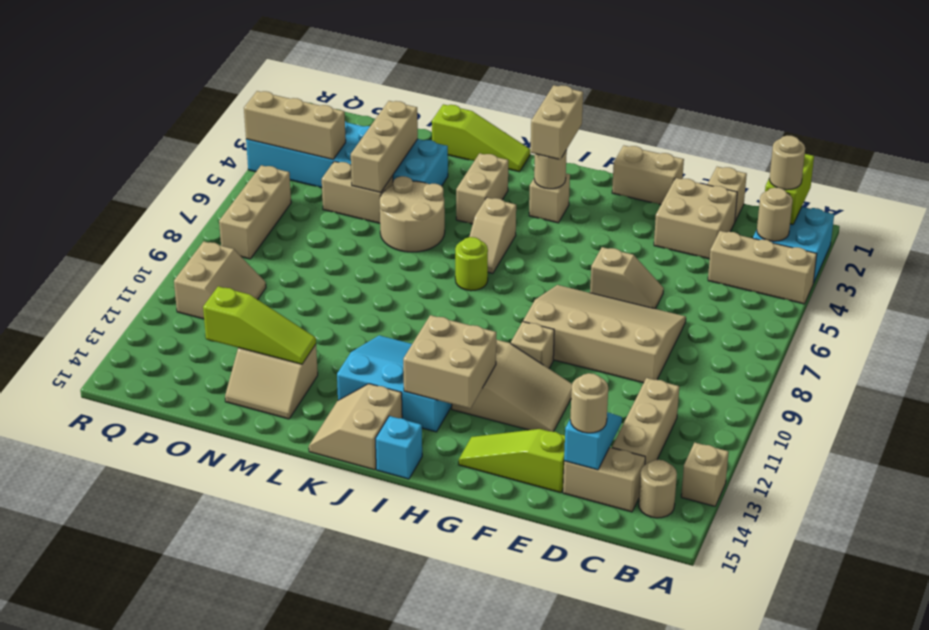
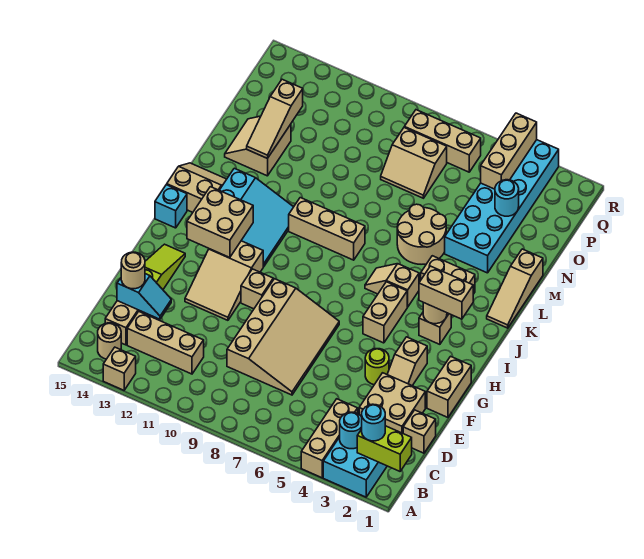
tan 1x1 round brick [769,136,805,190] -> cyan 1x1 round brick [362,404,385,441]
tan 1x1 round brick [757,188,793,241] -> cyan 1x1 round brick [340,412,362,449]
tan 1x2 slope [590,247,664,309] -> tan 1x2 slope moved to [387,337,427,386]
lime 1x1 round brick [455,237,488,291] -> lime 1x1 round brick moved to [365,349,389,385]
lime 1x3 slope [432,104,530,172] -> tan 1x3 slope [487,249,543,328]
lime 1x3 slope [203,286,316,364] -> tan 1x3 slope [247,79,303,159]
tan 1x3 brick [351,101,418,193] -> tan 1x3 brick moved to [289,198,365,260]
tan 1x2 brick [322,161,393,223] -> tan 1x2 brick moved to [363,282,407,343]
none -> cyan 1x1 round brick [495,180,519,216]
tan 2x2 slope [174,241,266,319] -> tan 2x2 slope moved to [381,128,447,198]

